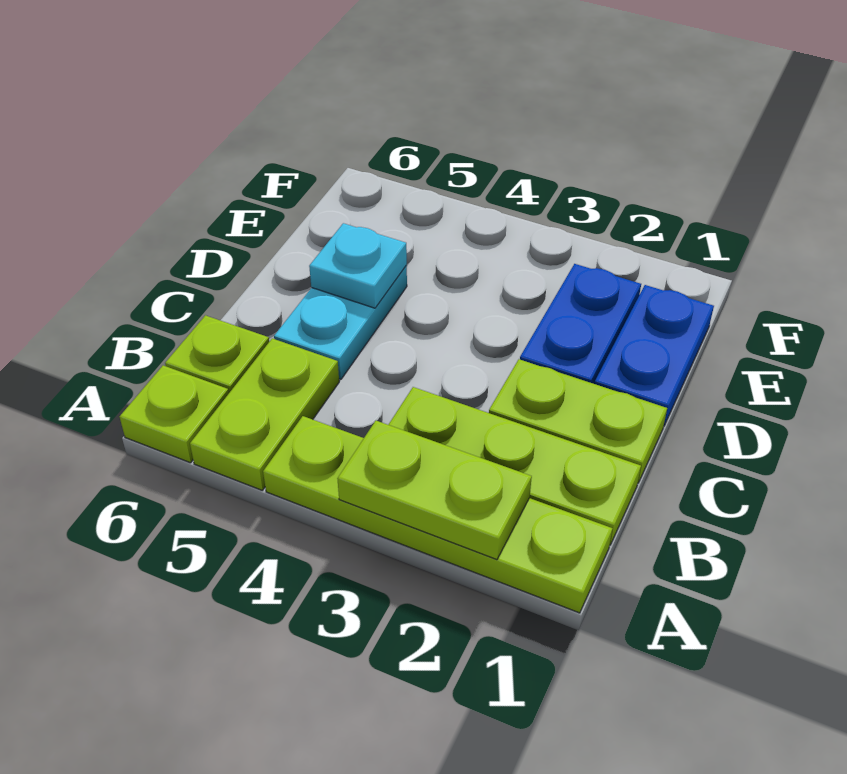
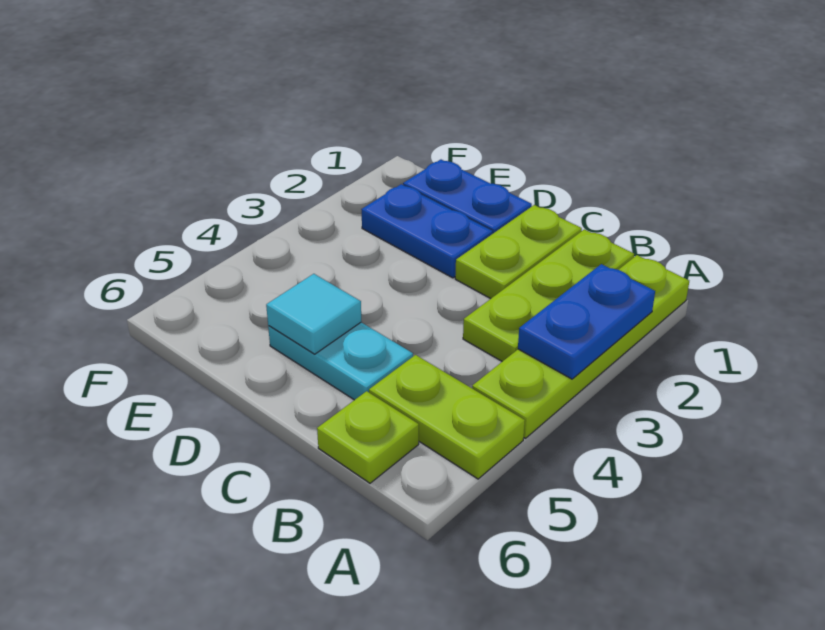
lime 1x2 plate [337,421,532,560] -> blue 1x2 plate [518,264,655,379]
lime 1x1 plate [120,365,229,463] -> none
cyan 1x1 plate [309,223,407,308] -> cyan 1x1 tile [266,274,362,354]

